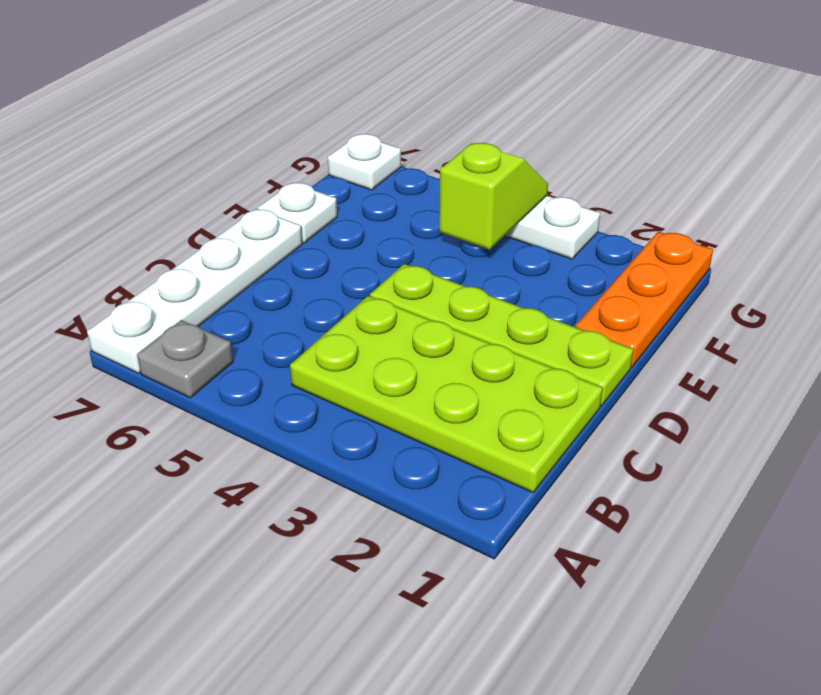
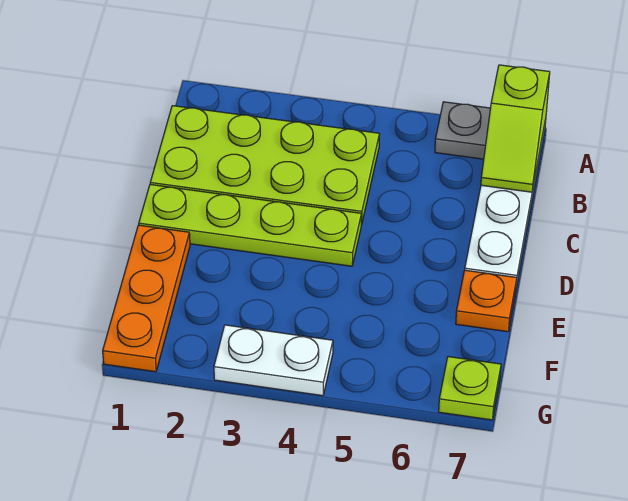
white 1x1 plate [258,183,337,243] -> orange 1x1 plate [456,270,517,332]
lime 1x2 slope [439,143,548,250] -> lime 1x2 slope moved to [481,65,550,192]
white 1x1 plate [328,134,401,190] -> lime 1x1 plate [439,357,501,420]

